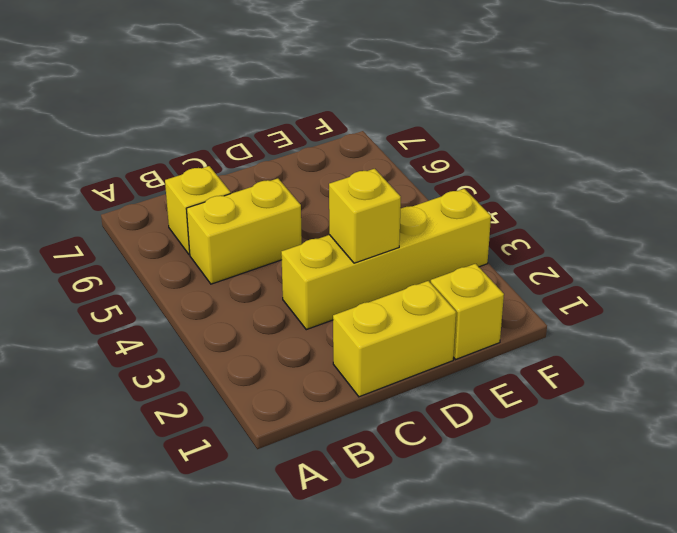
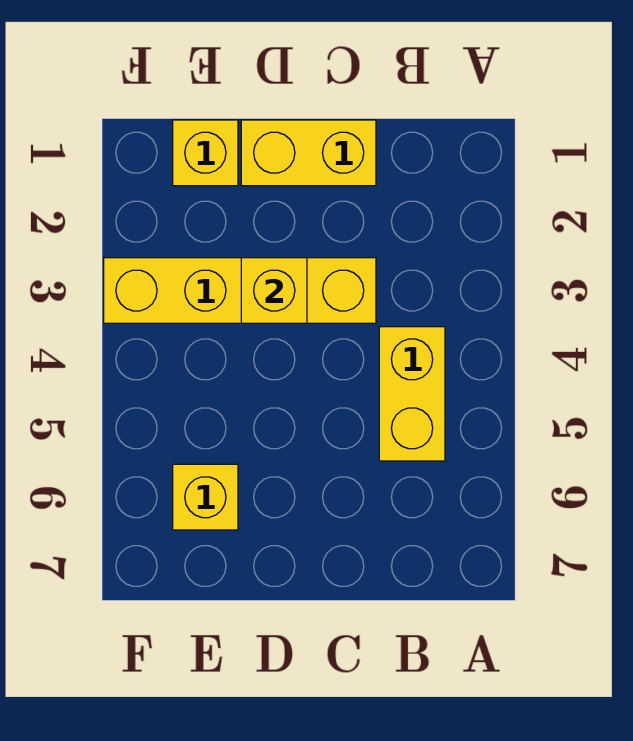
yellow 1x2 brick [186,178,302,284] -> yellow 1x2 brick turned to [379,327,445,461]
yellow 1x1 brick [165,166,231,255] -> yellow 1x1 brick moved to [173,464,238,530]

